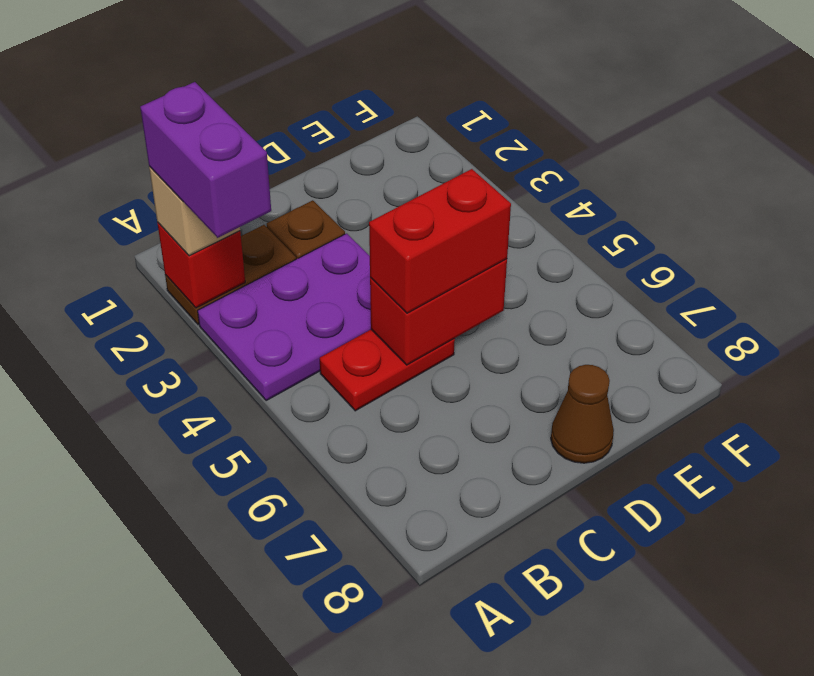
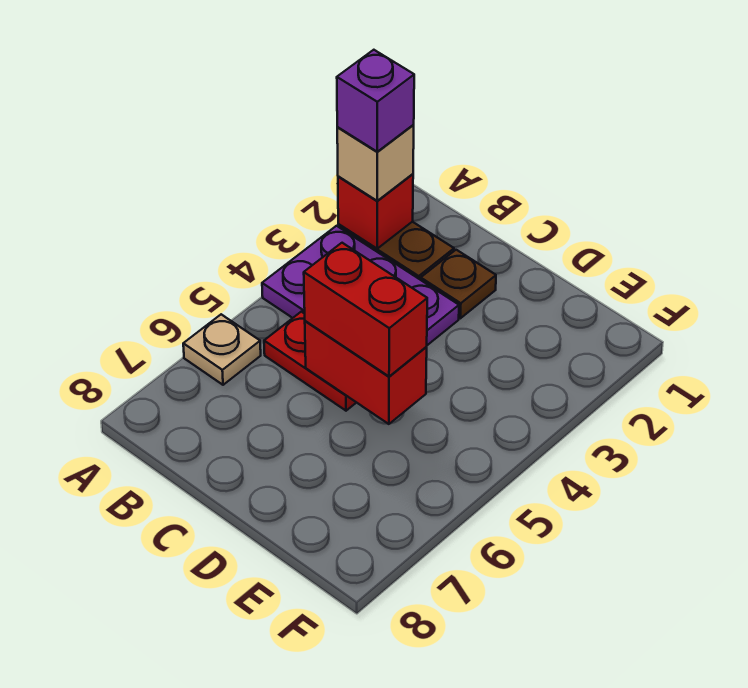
purple 1x2 brick [140,82,271,238] -> purple 1x1 brick [337,50,414,152]
none -> tan 1x1 plate [183,314,261,385]
brown 1x1 cone [551,365,614,463] -> none

